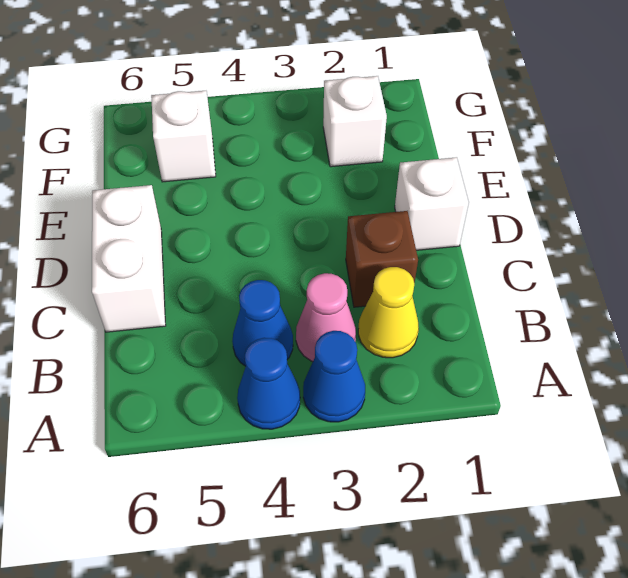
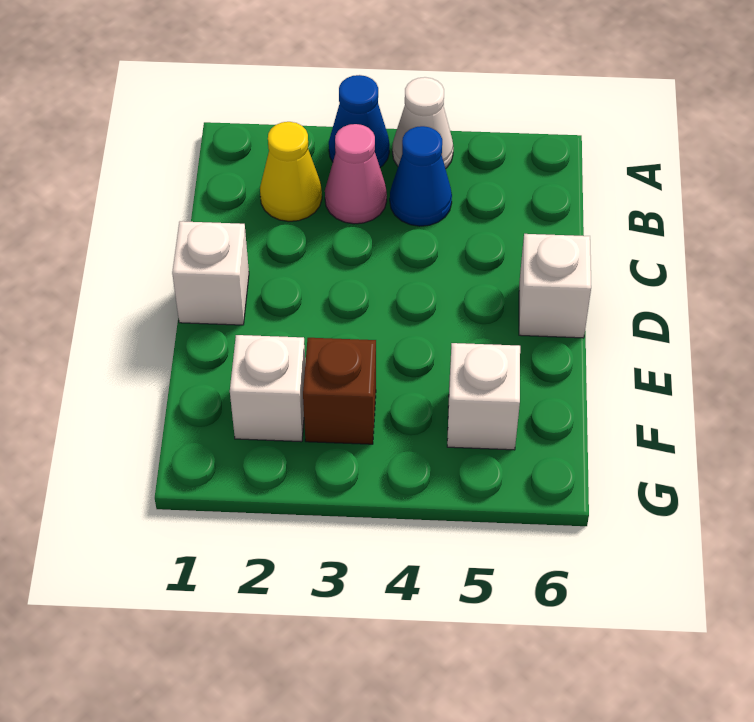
blue 1x1 cone [237,338,300,429] -> white 1x1 cone [393,77,453,169]
brown 1x1 brick [346,211,418,307] -> brown 1x1 brick moved to [303,338,376,444]
white 1x2 brick [92,185,166,332] -> white 1x1 brick [519,234,591,338]

